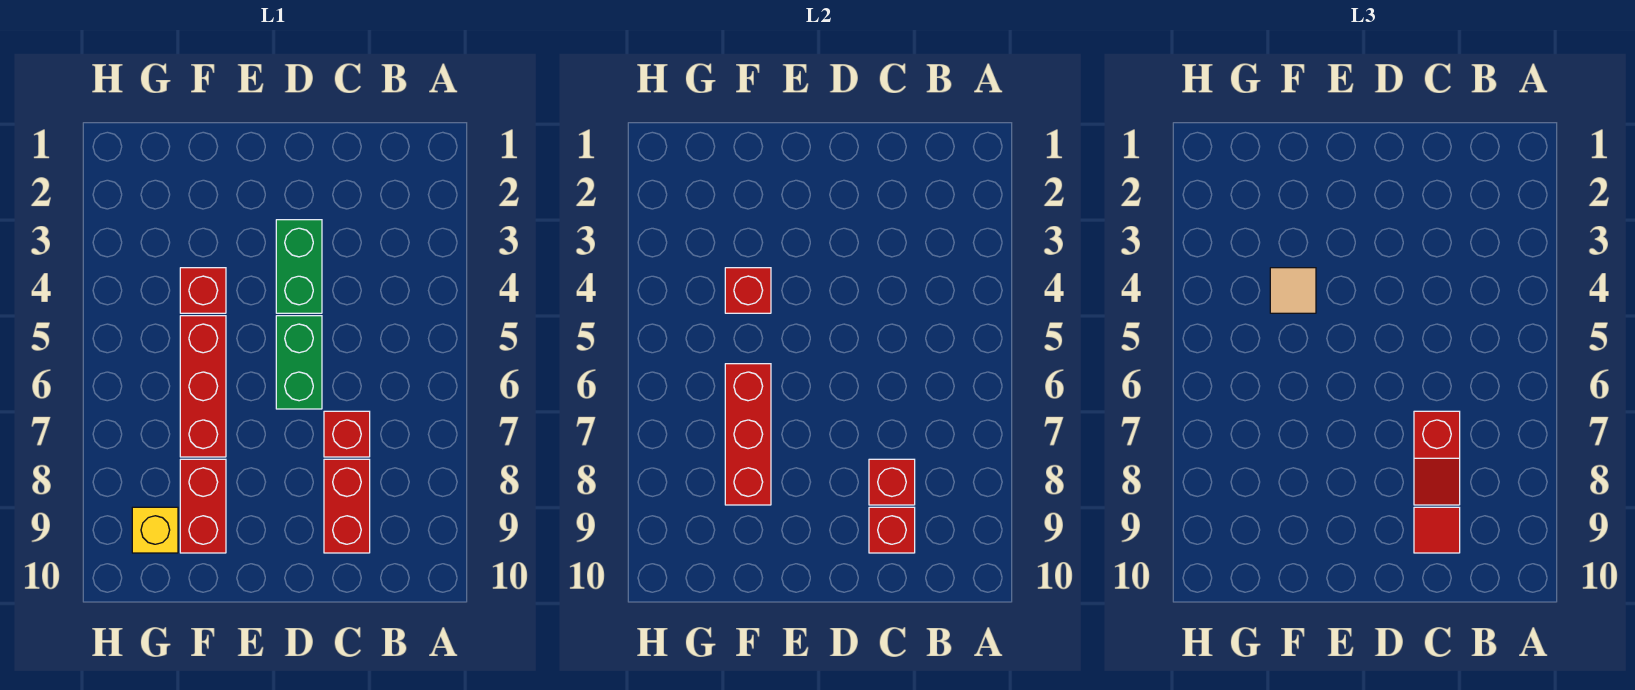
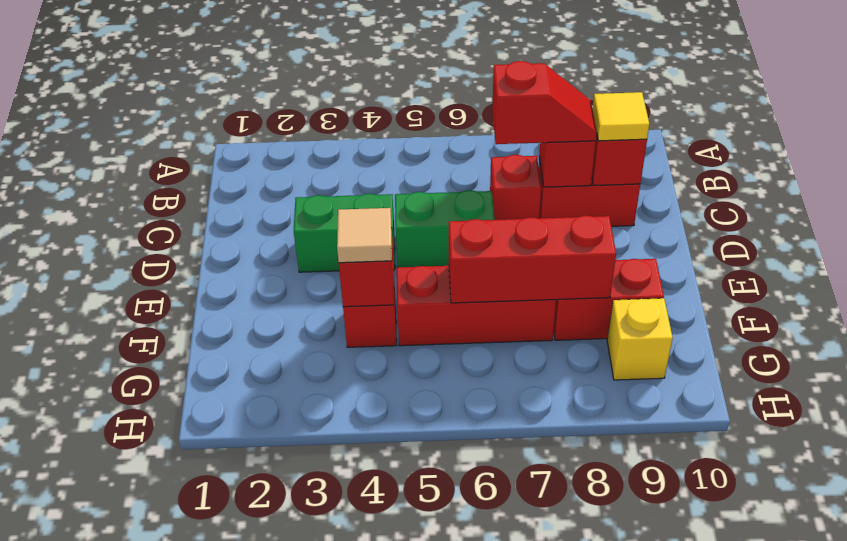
red 1x1 tile [1414,507,1460,553] -> yellow 1x1 tile [592,92,649,141]

